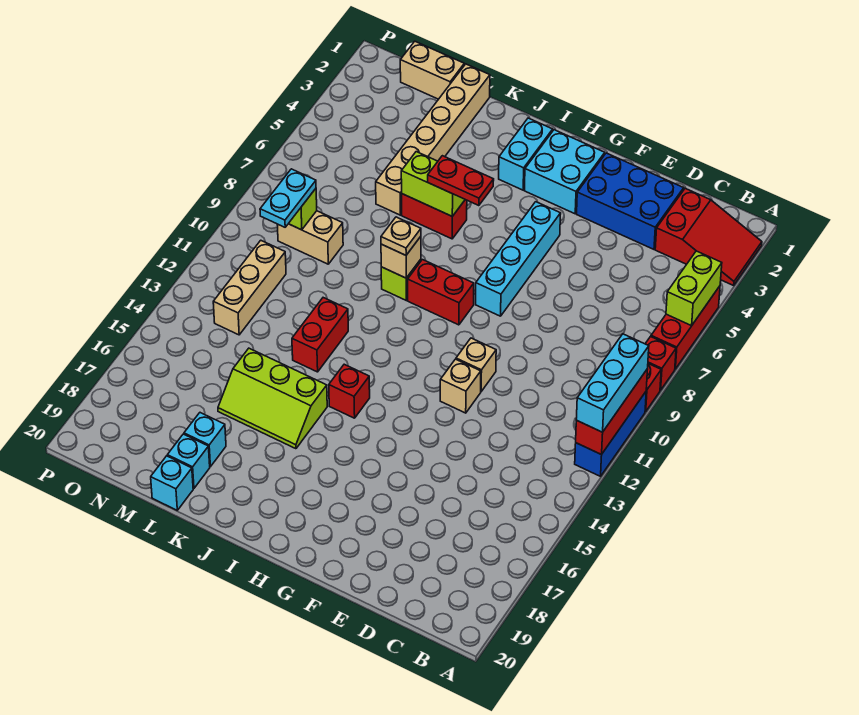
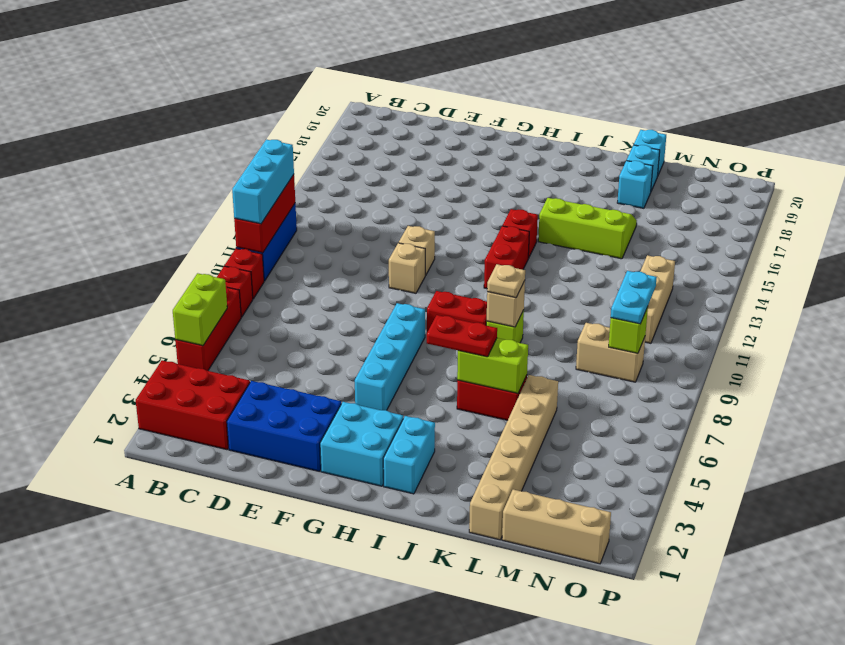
red 2x3 slope [655,188,762,285] -> red 2x3 brick [136,360,250,450]
red 1x2 brick [292,298,348,372] -> red 1x2 brick moved to [484,226,529,289]
tan 1x2 brick [400,41,464,99] -> tan 1x3 brick [502,489,611,564]

